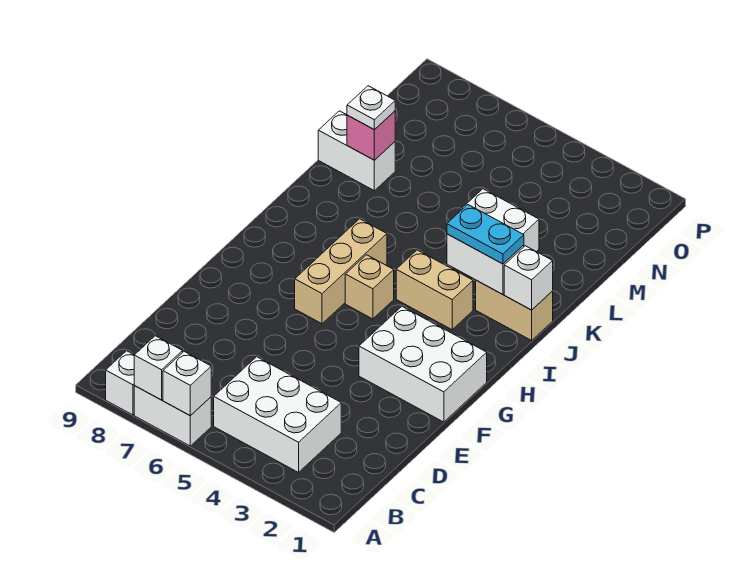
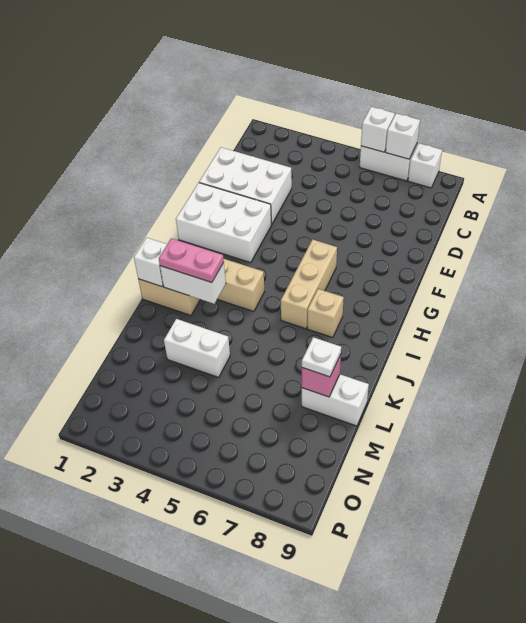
white 2x3 brick [214,357,341,472] -> white 2x3 brick moved to [199,147,292,224]
tan 1x1 brick [345,255,394,319] -> tan 1x1 brick moved to [307,289,344,338]
cyan 1x2 plate [447,205,524,264] -> pink 1x2 plate [159,238,224,283]

